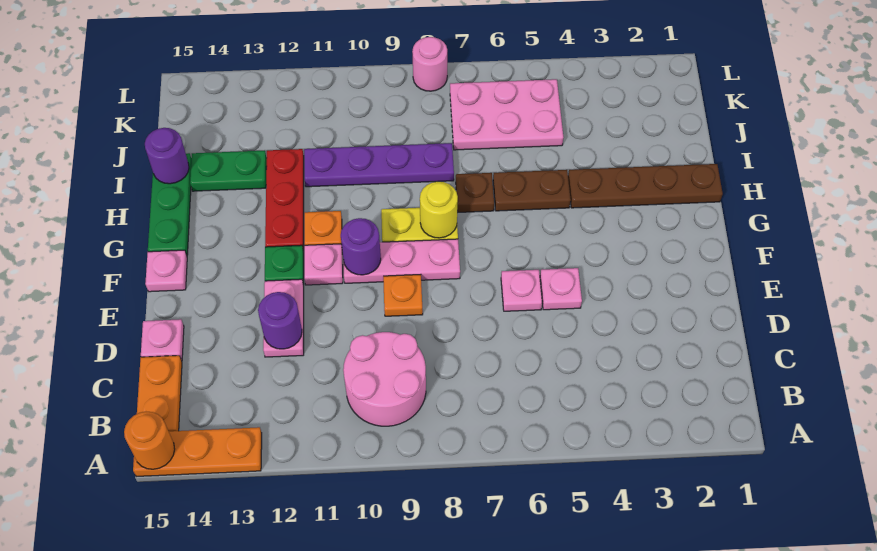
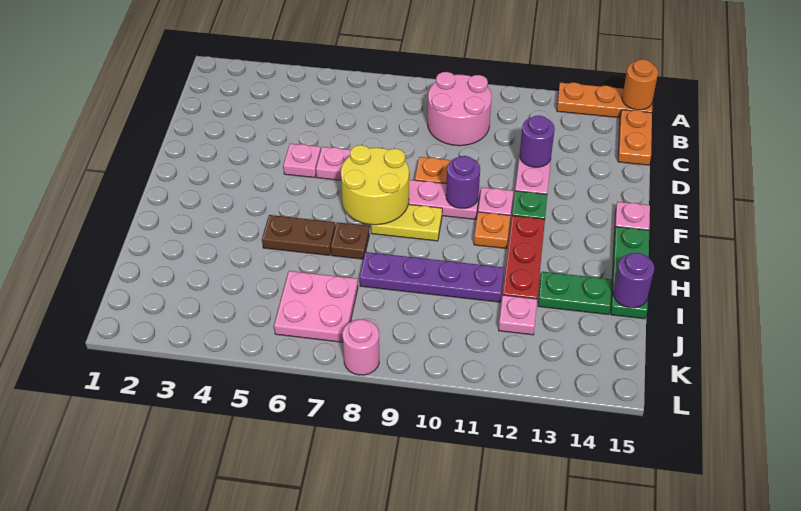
pink 1x1 plate [141,319,184,361] -> pink 1x1 plate moved to [499,295,537,335]
yellow 1x1 round brick [420,182,458,238] -> yellow 2x2 round brick [341,145,409,225]
brown 1x4 plate [568,164,723,208] -> none
pink 2x3 plate [450,79,563,150] -> pink 2x2 plate [274,271,358,342]

